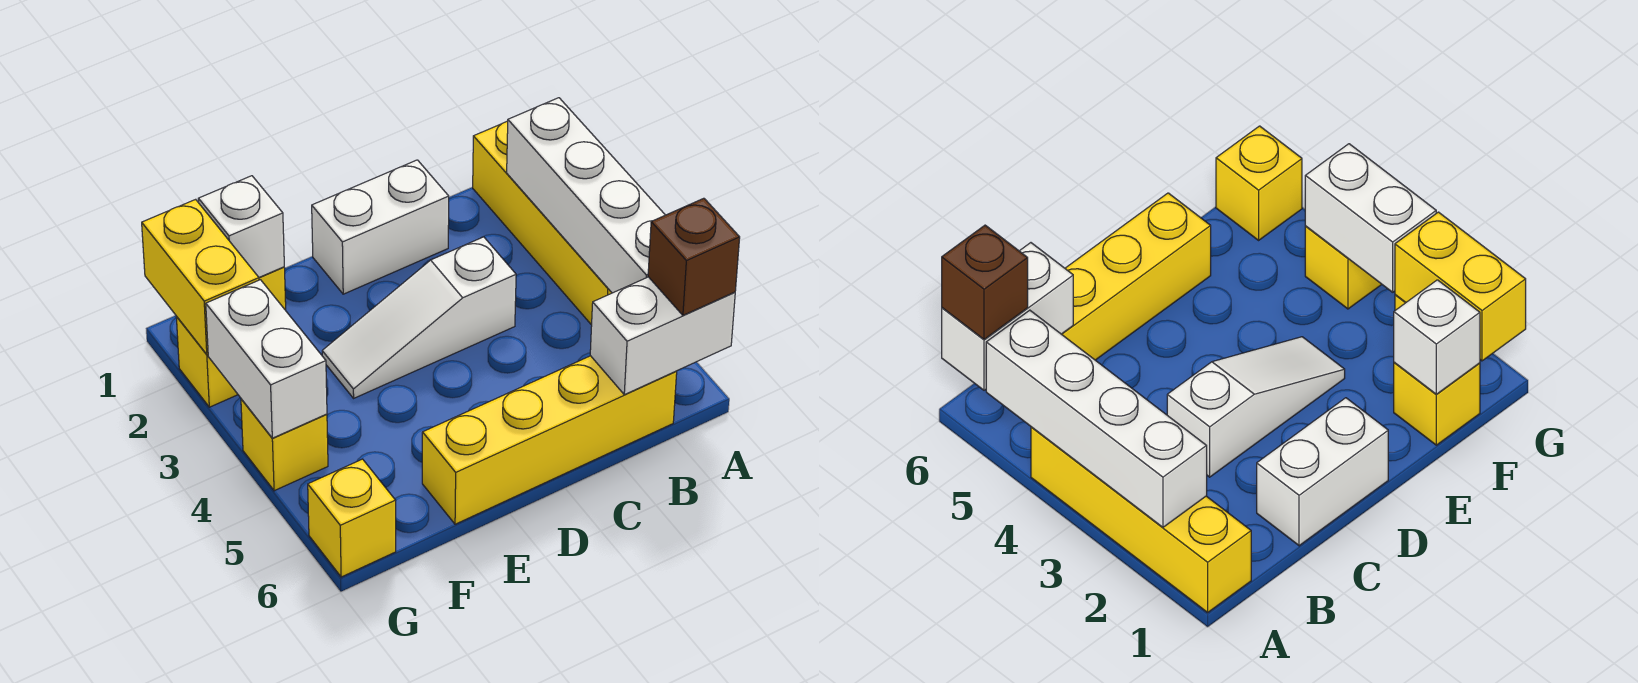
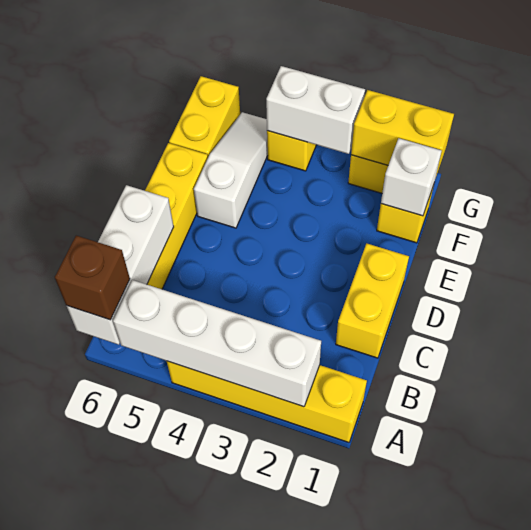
white 1x2 brick [590,277,735,395] -> white 1x3 brick [67,185,174,345]
white 1x2 brick [312,160,449,294] -> yellow 1x2 brick [336,244,409,358]
white 1x3 slope [322,237,516,398] -> white 1x3 slope moved to [194,112,268,228]
yellow 1x1 brick [308,459,396,577] -> yellow 1x2 brick [169,76,240,157]

